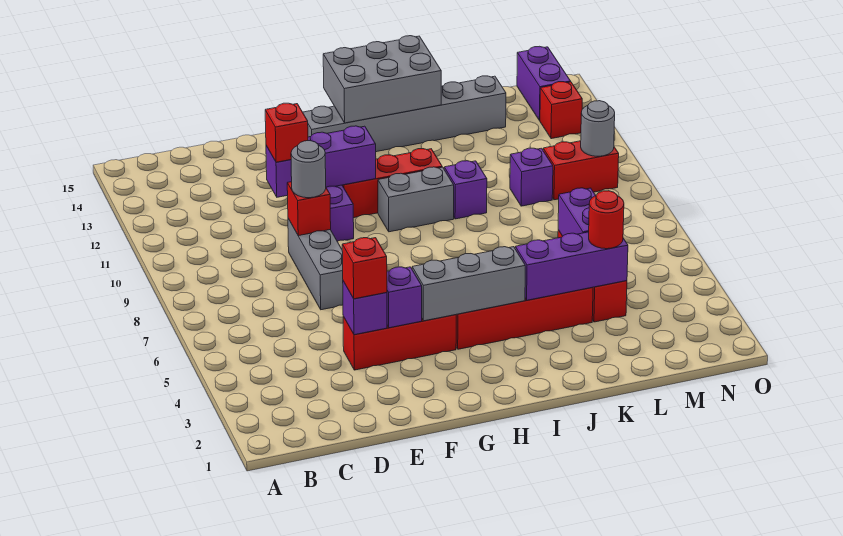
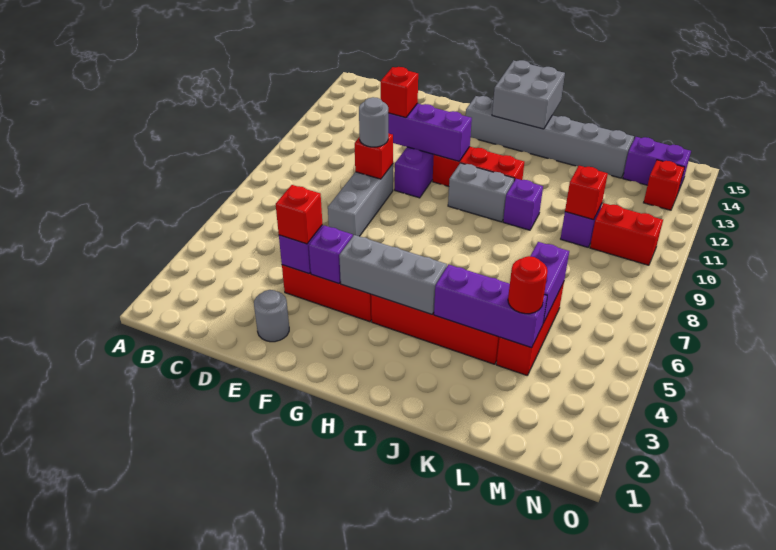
grey 2x3 brick [323,36,441,123] -> grey 2x2 brick [492,60,565,129]
none -> red 1x1 brick [565,166,608,220]
grey 1x1 round brick [581,101,615,156] -> grey 1x1 round brick moved to [254,290,289,342]
purple 1x2 brick [517,46,571,121] -> purple 1x2 brick turned to [623,137,691,192]

